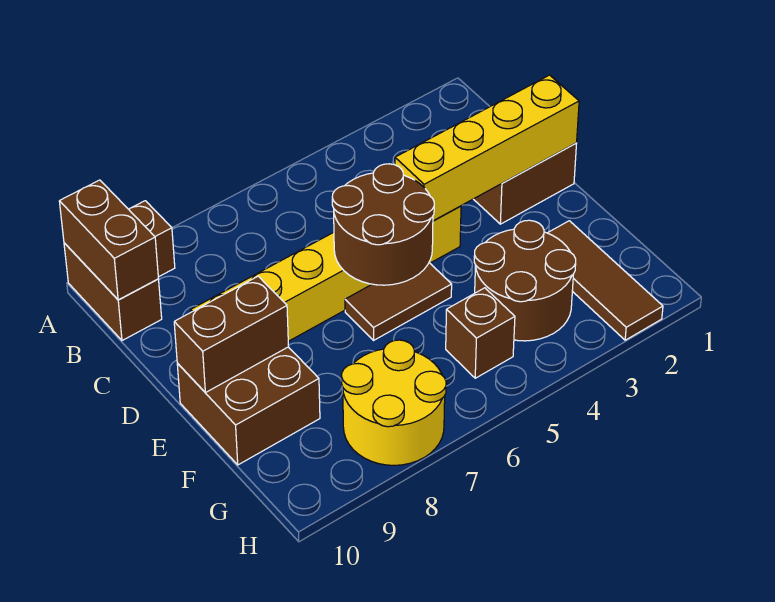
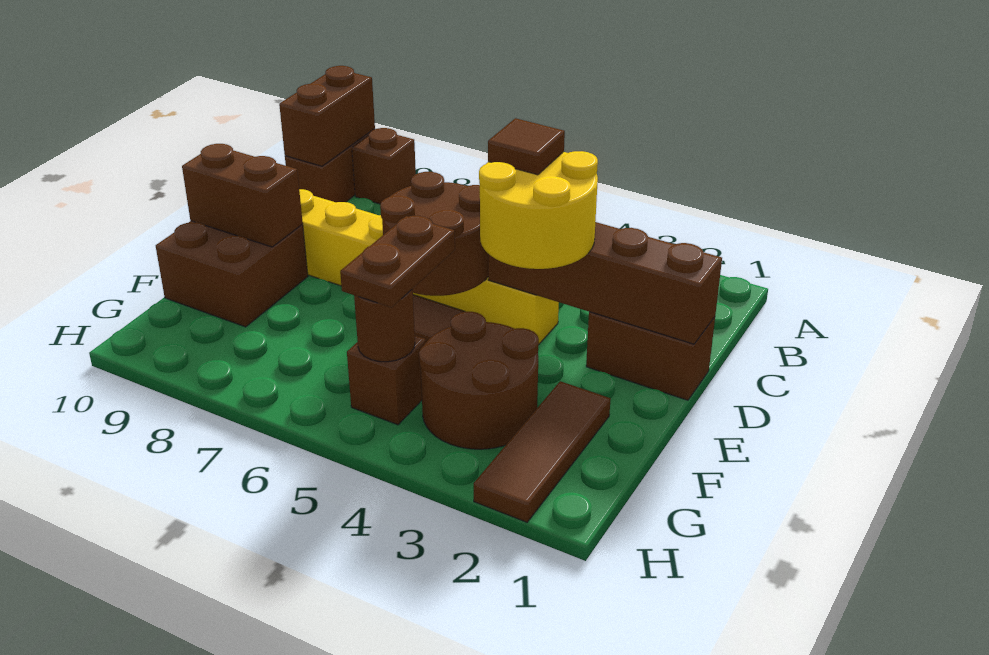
yellow 1x4 brick [395,75,579,221] -> brown 1x4 brick [488,222,722,344]
none -> brown 1x1 tile [488,118,565,175]
none -> brown 1x2 plate [340,216,455,308]
none -> brown 1x1 round brick [354,289,415,362]
yellow 2x2 round brick [342,340,446,465] -> yellow 2x2 round brick moved to [479,151,598,269]

